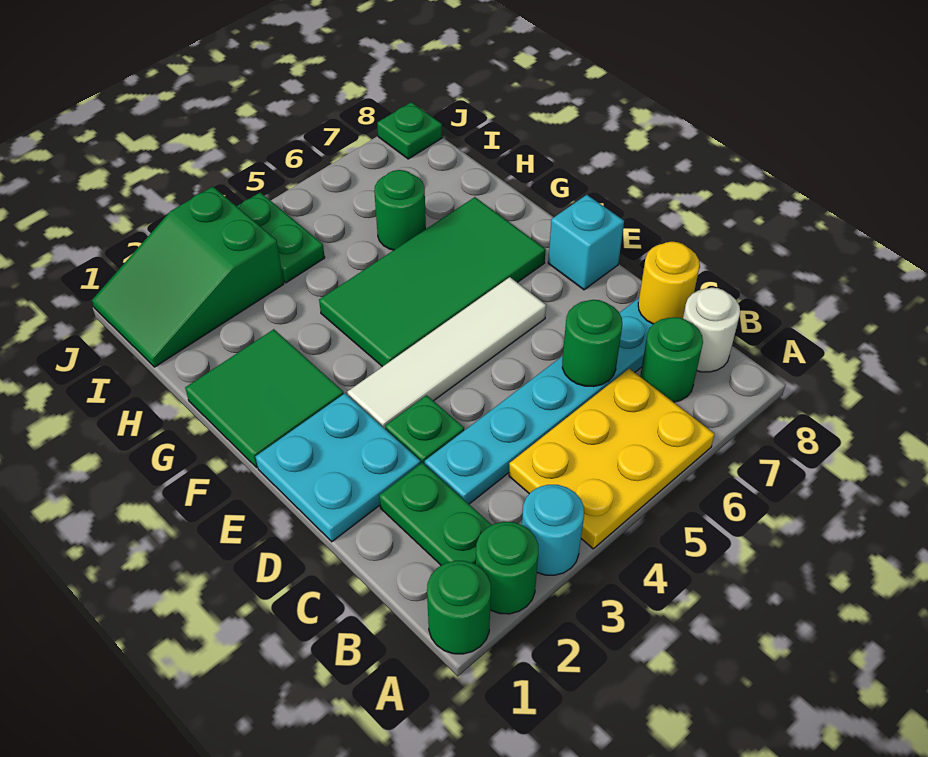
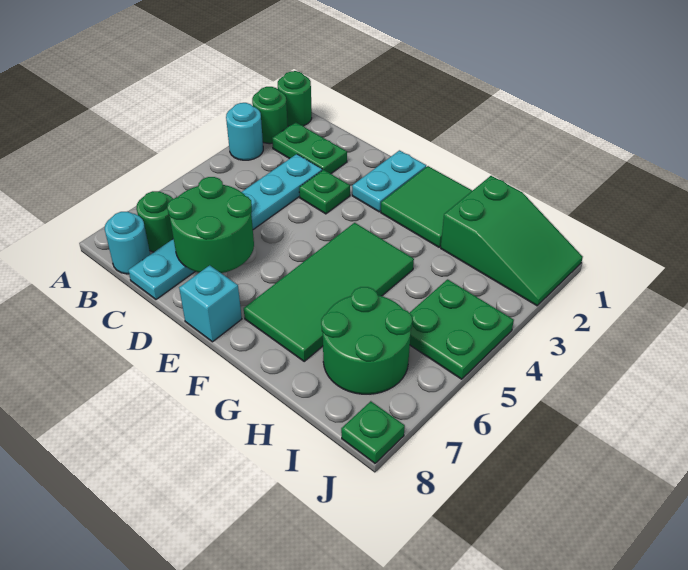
yellow 2x3 plate [509,369,715,549] -> none
white 1x1 round brick [683,288,740,372] -> cyan 1x1 round brick [105,211,150,274]
green 1x1 round brick [562,300,622,387] -> green 2x2 round brick [167,177,254,273]
yellow 1x1 round brick [638,242,700,324] -> none
cyan 2x2 plate [256,393,421,542] -> cyan 1x2 plate [352,150,426,212]
white 1x4 tile [347,277,546,428] -> none
green 1x1 round brick [374,170,426,250] -> green 2x2 round brick [321,287,412,394]
green 2x3 slope [92,187,284,367] -> green 2x3 slope turned to [441,176,583,306]
green 1x2 plate [237,192,325,283] -> green 2x2 plate [410,279,514,379]

